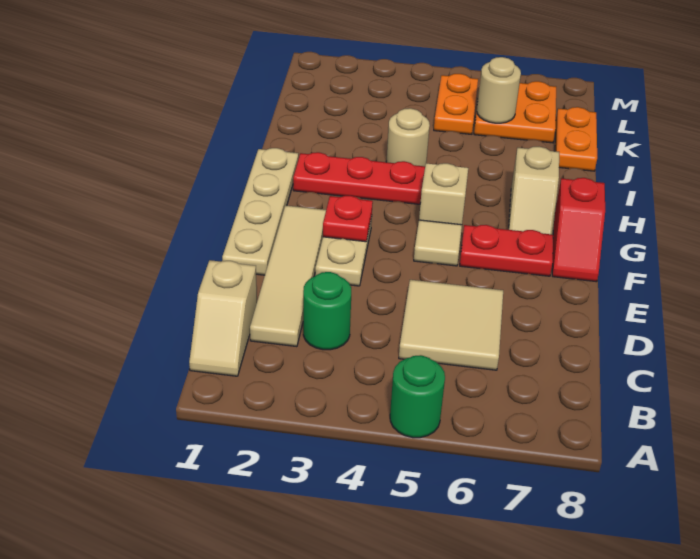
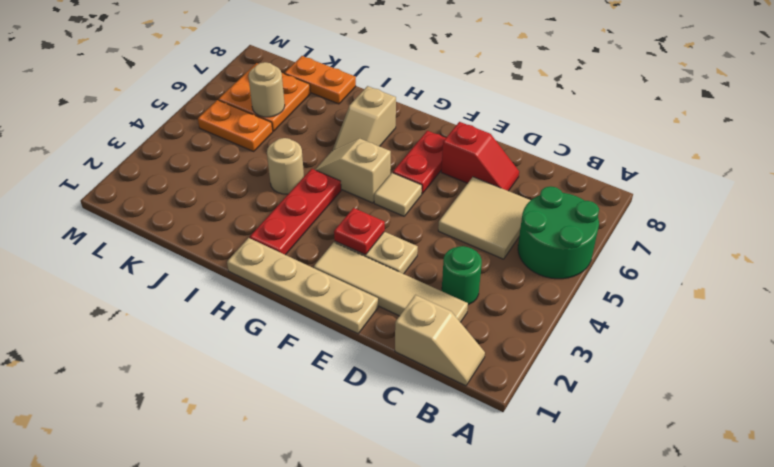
green 1x1 round brick [390,355,445,438] -> green 2x2 round brick [518,186,599,279]
red 1x2 slope [552,178,605,282] -> red 1x2 slope moved to [441,122,519,191]
tan 1x2 slope [509,147,559,235] -> tan 1x2 slope turned to [332,86,396,151]

